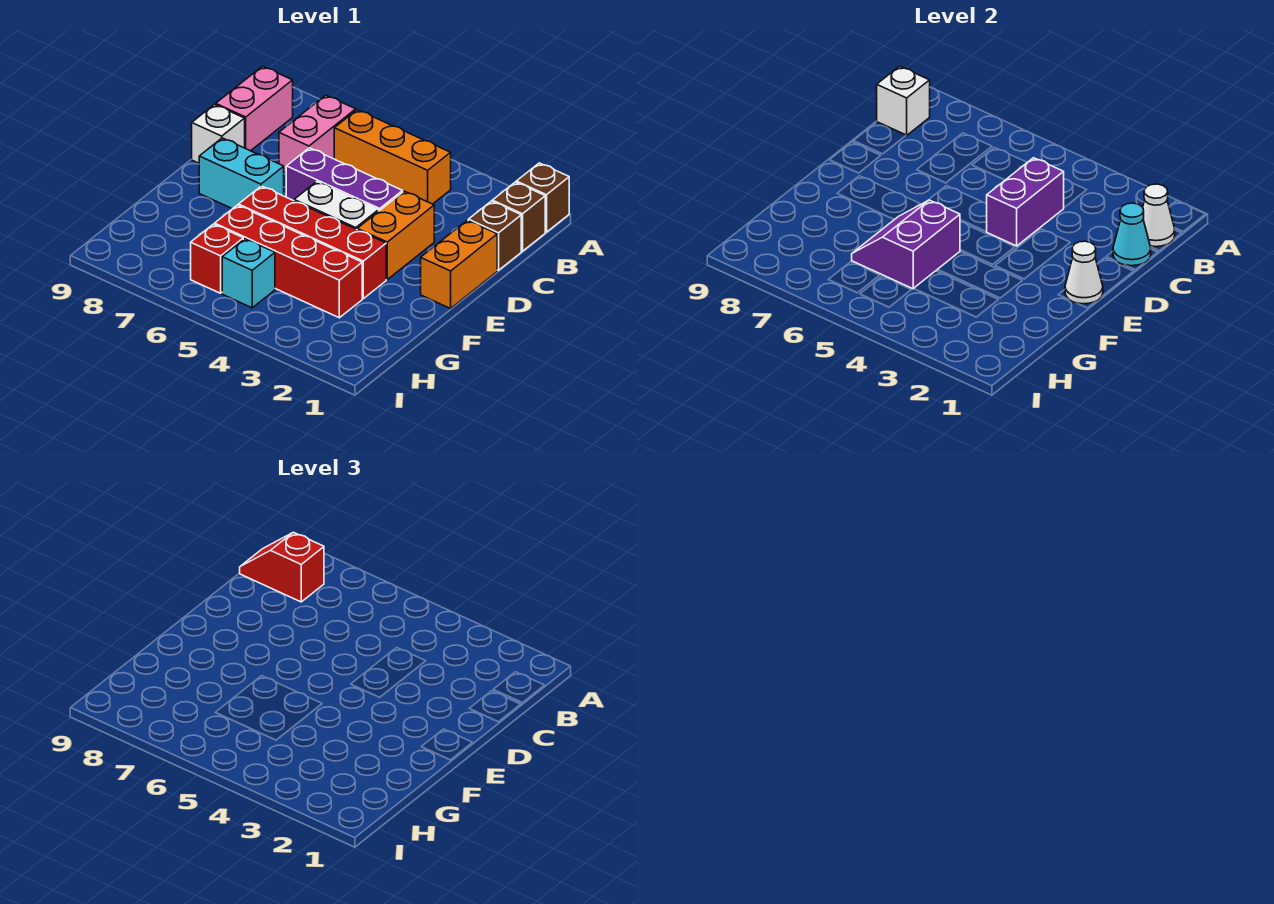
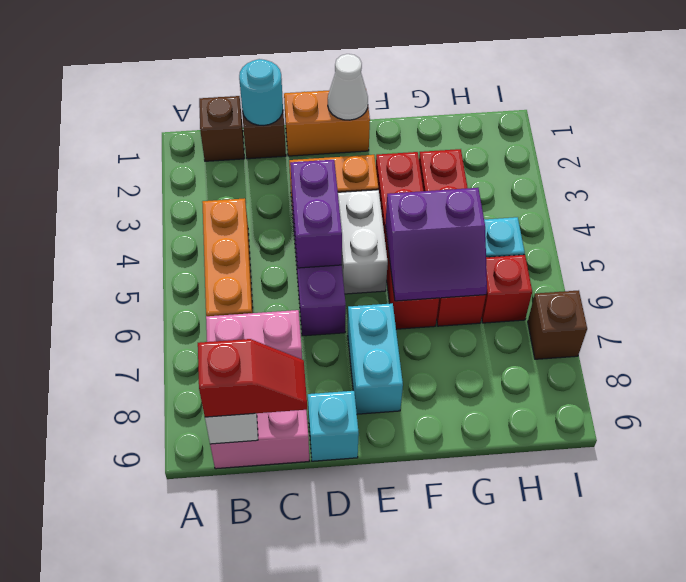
brown 1x1 brick [516,163,569,232] -> brown 1x1 brick moved to [528,290,587,359]
white 1x1 cone [1143,184,1175,247] -> none
red 1x2 slope [240,532,324,602] -> red 1x2 slope turned to [198,339,307,417]
cyan 1x1 cone [1113,203,1151,266] -> cyan 1x1 round brick [239,59,283,125]
purple 1x2 brick [987,158,1064,246] -> purple 1x2 brick turned to [290,160,342,268]
white 1x1 brick [192,104,245,163] -> cyan 1x1 brick [308,391,359,461]

